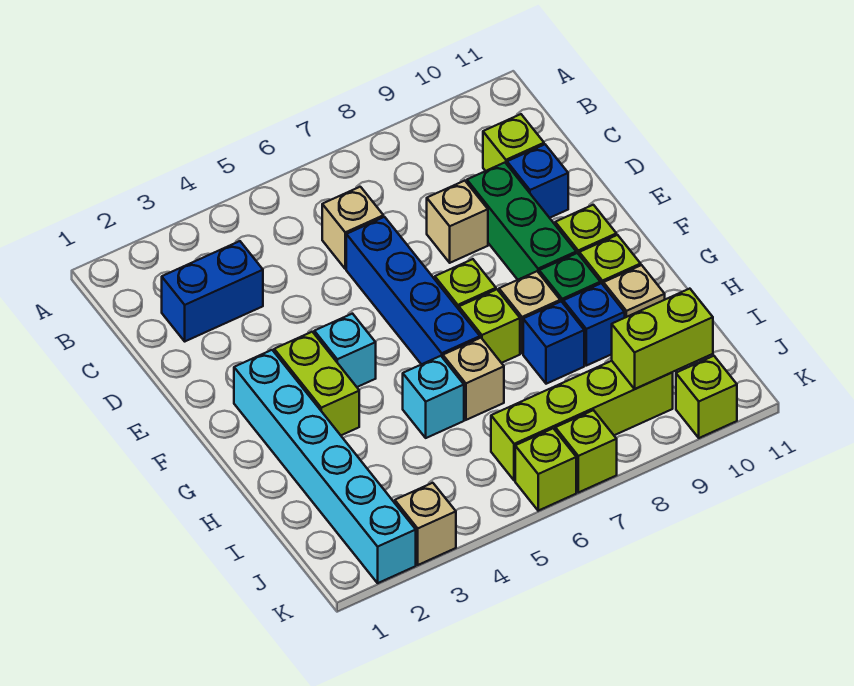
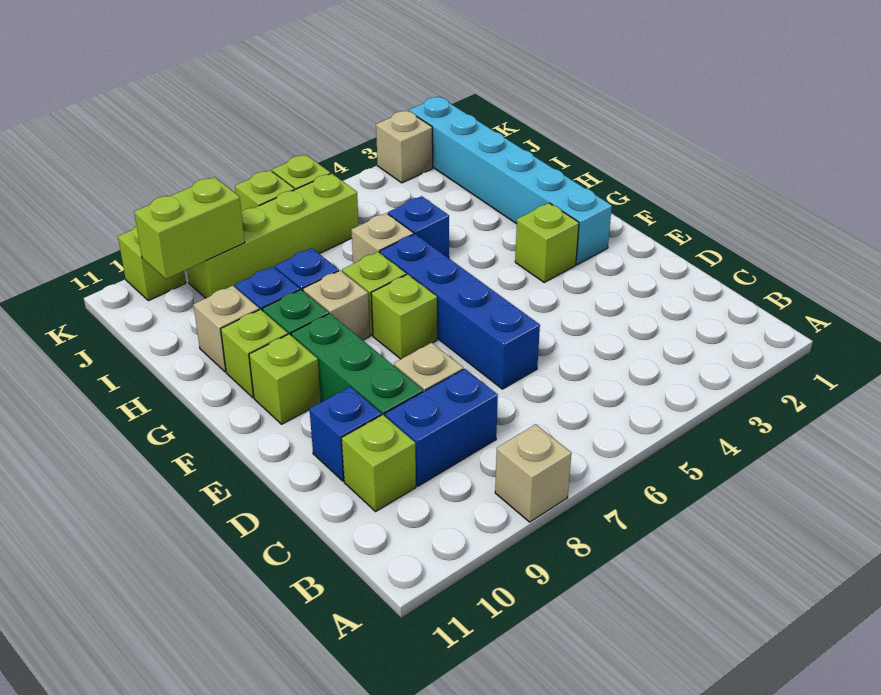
blue 1x2 brick [162,241,263,341] -> blue 1x2 brick moved to [385,369,498,486]
tan 1x1 brick [322,187,383,269] -> tan 1x1 brick moved to [495,424,571,522]
lime 1x2 brick [274,332,359,435] -> lime 1x1 brick [515,203,579,282]
cyan 1x1 brick [314,314,376,387] -> none
cyan 1x1 brick [403,356,464,438] -> blue 1x1 brick [388,196,449,258]

